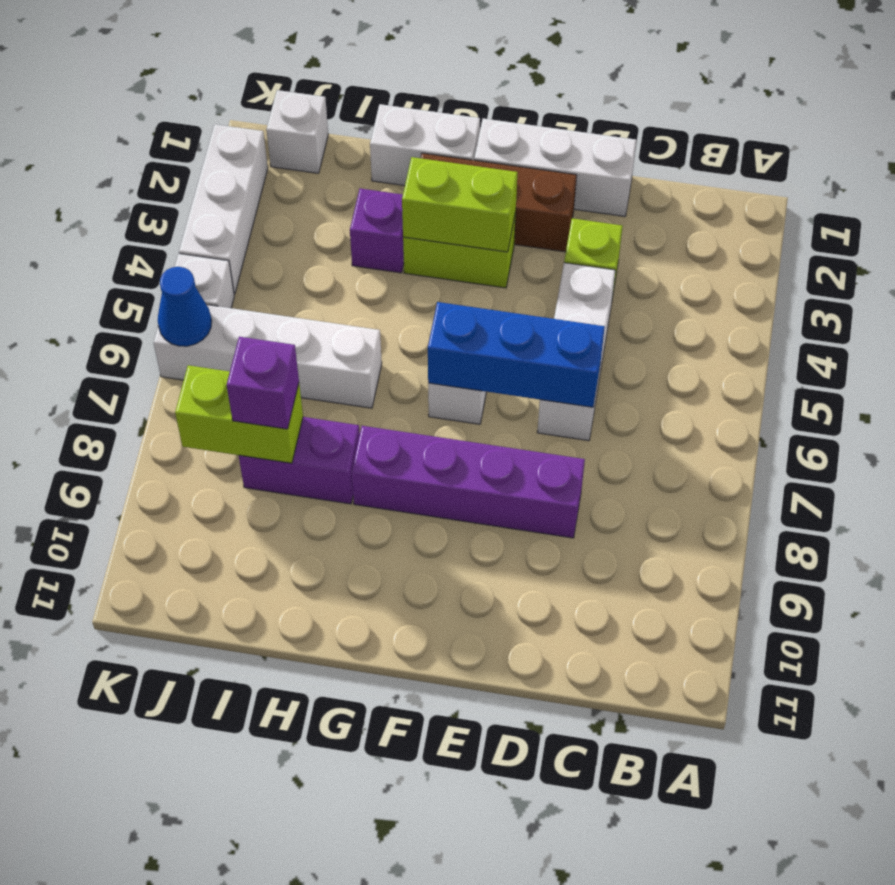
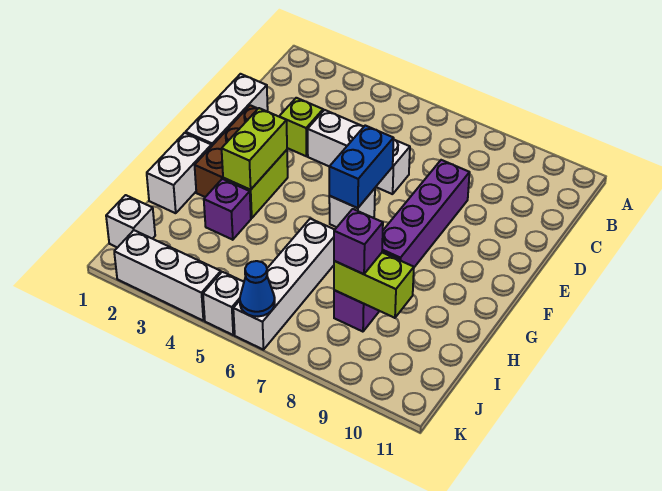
blue 1x3 brick [428,302,605,407] -> blue 1x2 brick [329,126,394,208]
lime 1x2 brick [175,365,303,463] -> lime 1x2 brick turned to [334,253,414,318]

